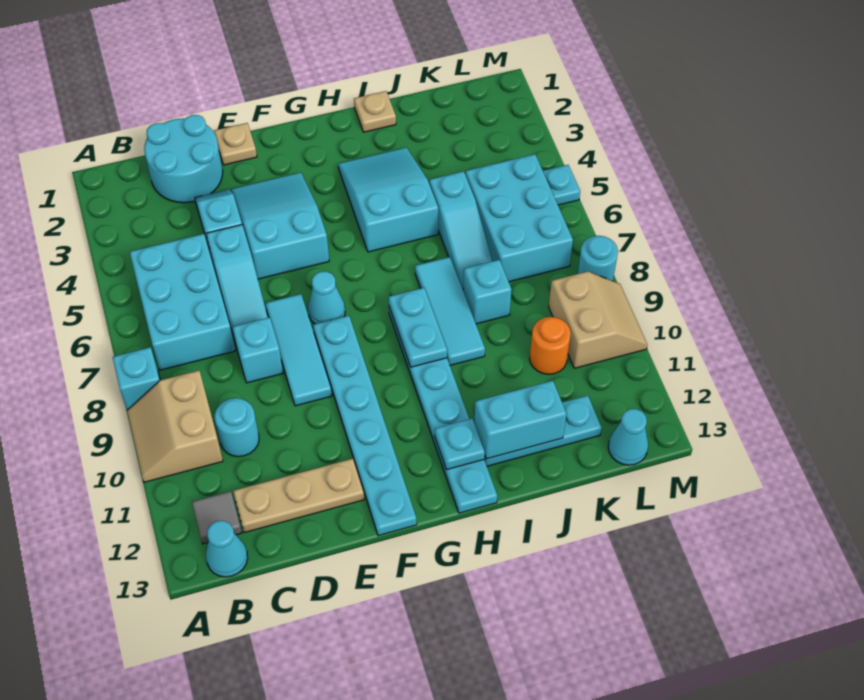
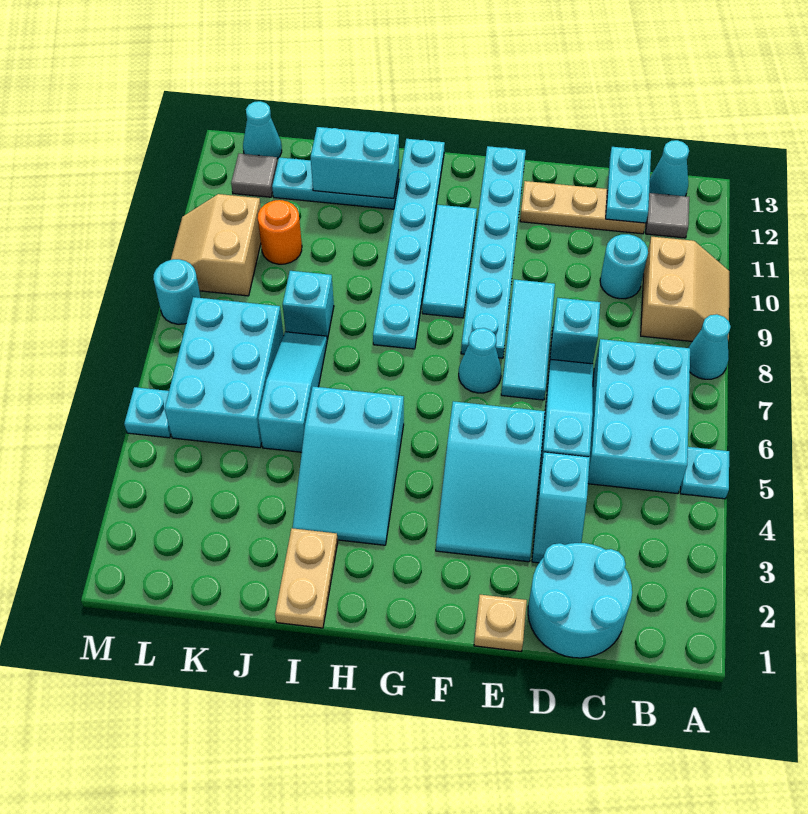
cyan 1x1 brick [113,347,160,410] -> cyan 1x1 cone [688,314,731,379]
cyan 1x2 plate [388,288,447,367] -> cyan 1x2 plate moved to [606,147,651,223]
cyan 1x1 plate [435,419,485,470] -> cyan 1x1 plate moved to [680,447,729,499]
tan 1x1 plate [354,91,396,132] -> tan 1x2 plate [275,528,338,628]
cyan 1x3 tile [415,257,485,365] -> cyan 1x3 tile moved to [422,205,477,318]
none -> grey 1x1 tile [231,154,278,197]

